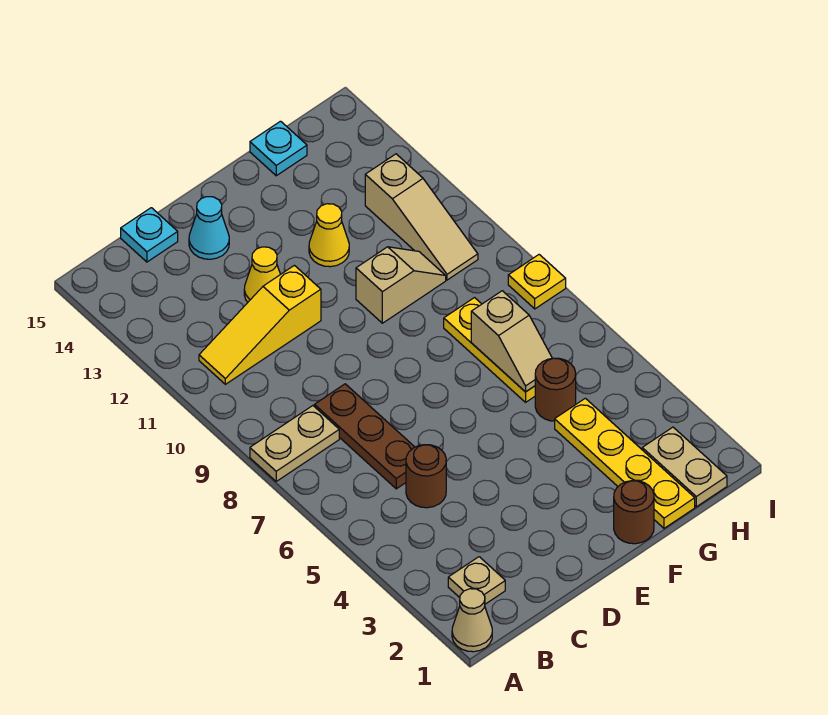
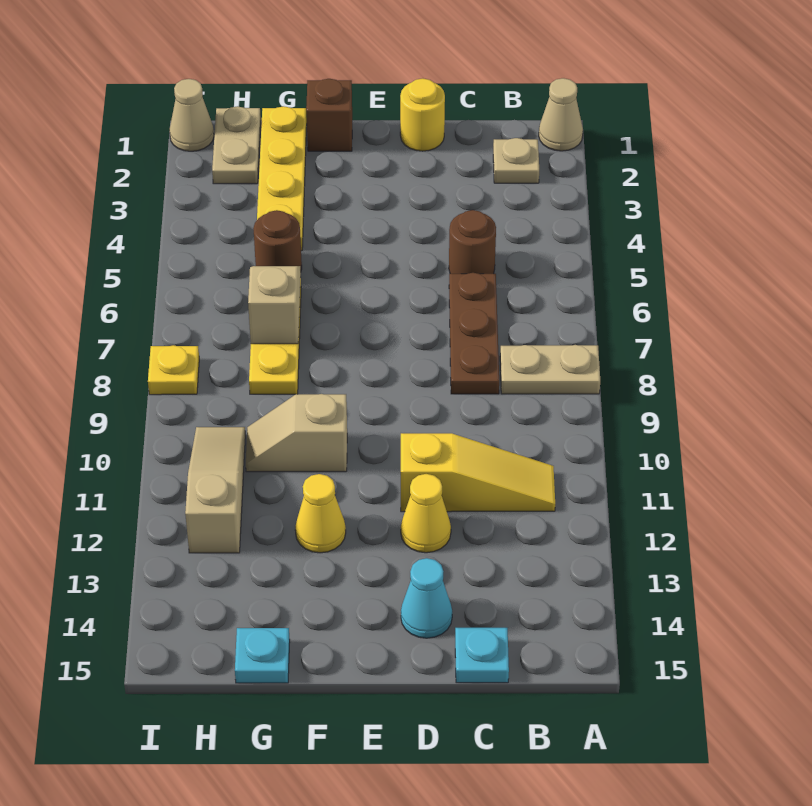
none -> yellow 1x1 round brick [400,78,445,151]
brown 1x1 round brick [614,481,654,544] -> brown 1x1 brick [306,79,352,151]
none -> tan 1x1 cone [170,79,214,151]

